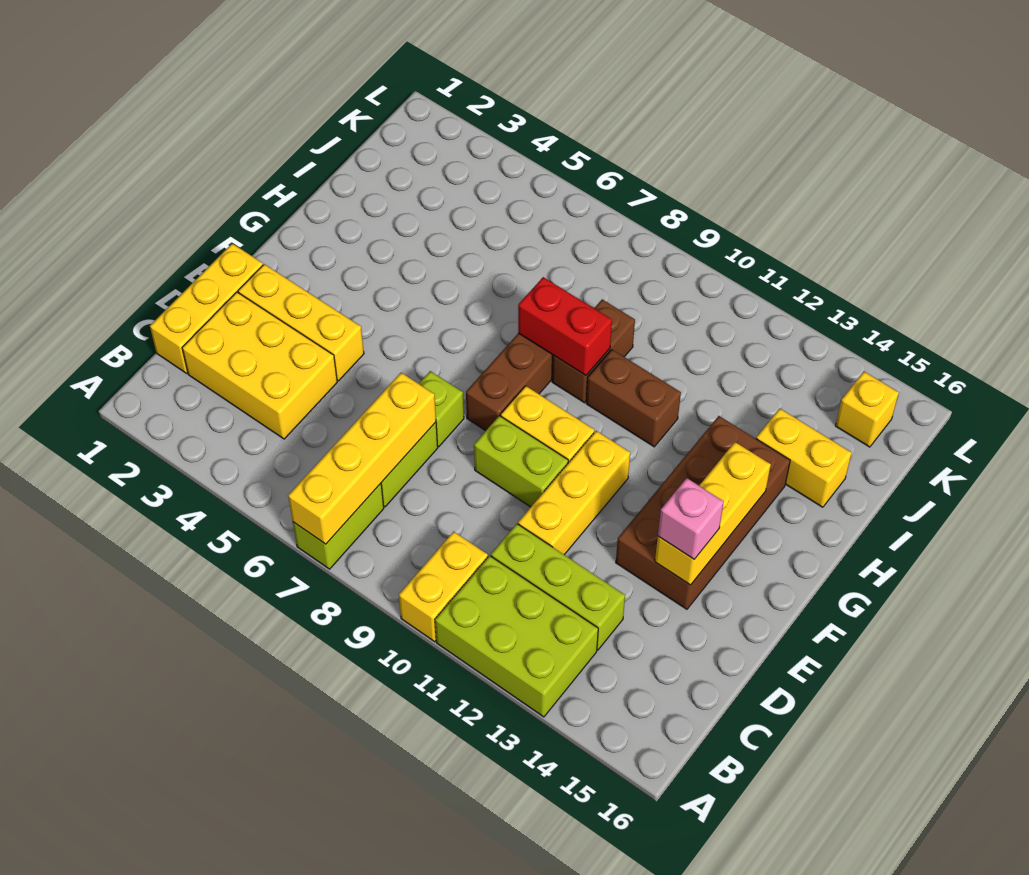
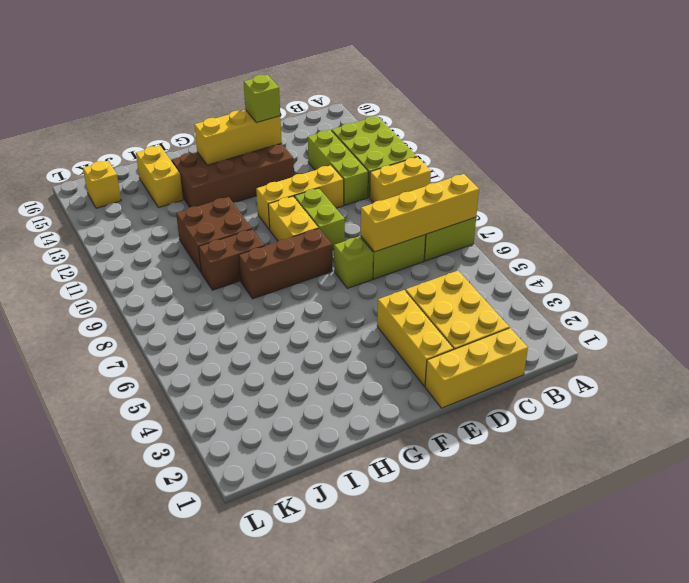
pink 1x1 brick [658,478,724,559] -> lime 1x1 brick [244,75,280,123]
red 1x2 brick [518,277,612,375] -> none
brown 1x2 brick [586,350,681,447] -> brown 2x2 brick [176,197,252,272]

